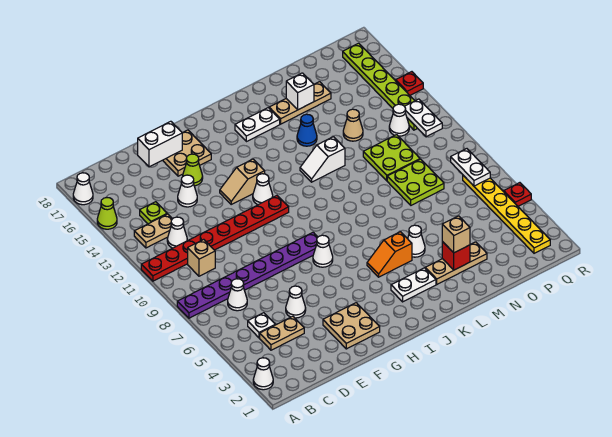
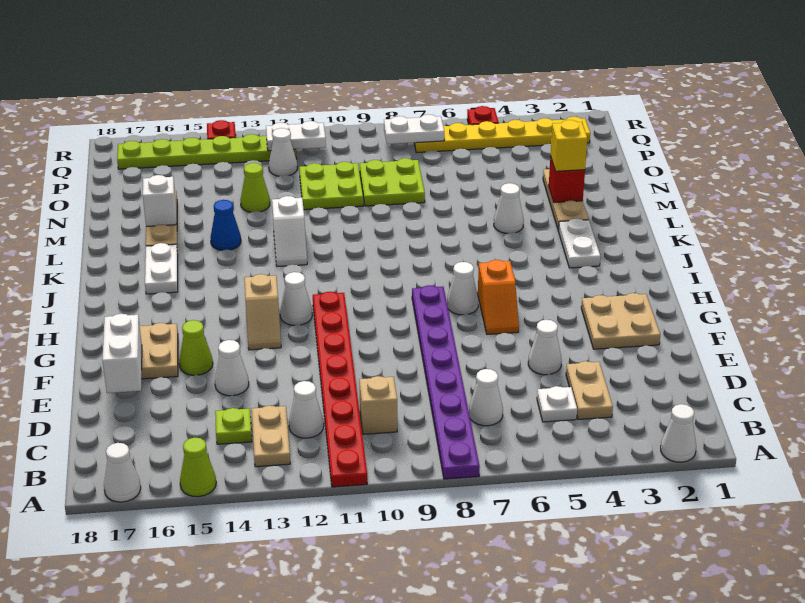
orange 1x2 slope [367,232,412,277] -> orange 1x2 slope moved to [478,260,519,335]
tan 1x1 brick [442,216,470,253] -> yellow 1x1 brick [550,120,587,171]
tan 1x1 cone [343,109,363,141] -> lime 1x1 cone [240,163,270,212]

